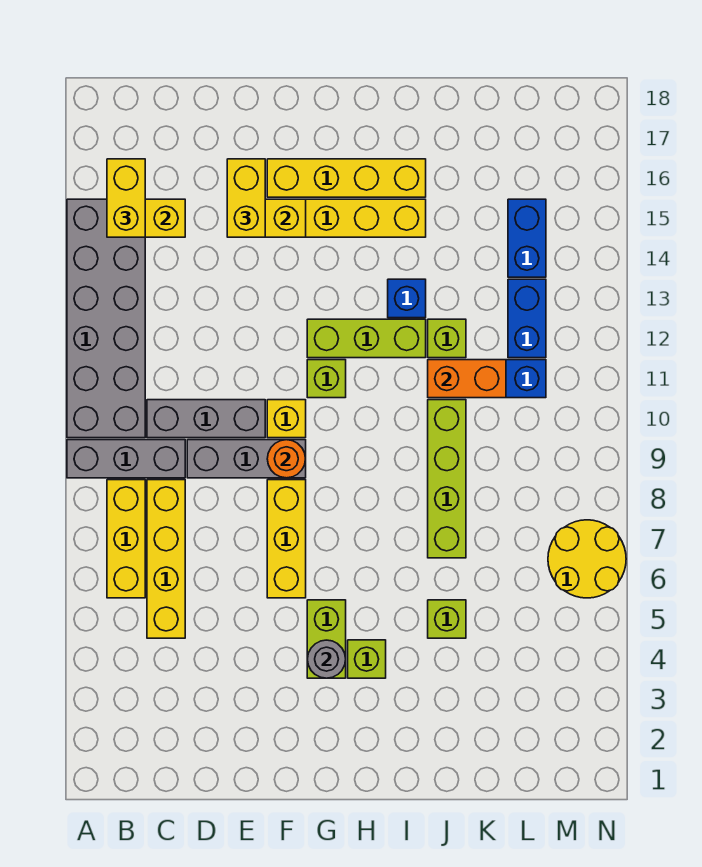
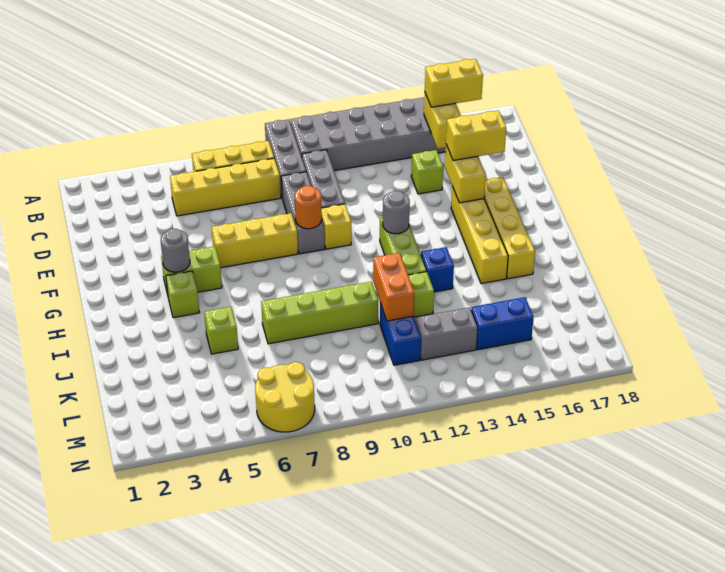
lime 1x1 brick [307,360,346,398] -> lime 1x1 brick moved to [411,150,443,194]
none -> grey 1x1 round brick [383,191,410,234]
blue 1x2 brick [508,279,546,358] -> grey 1x2 brick [415,307,478,360]

